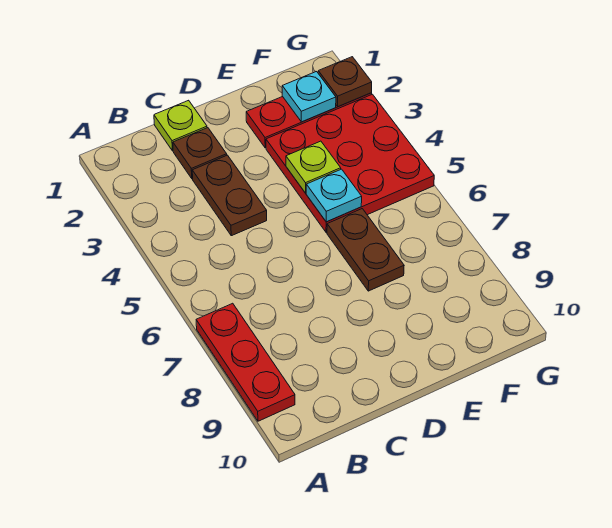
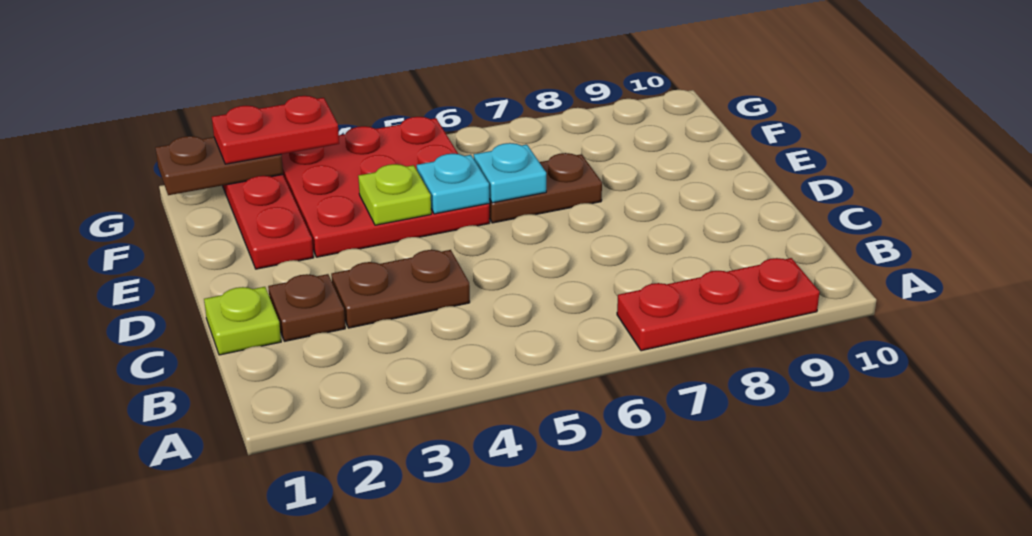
cyan 1x1 plate [282,72,336,122] -> cyan 1x1 plate moved to [474,143,546,203]
brown 1x1 plate [318,57,372,107] -> brown 1x2 plate [155,136,283,195]
none -> red 1x2 plate [212,96,339,164]

